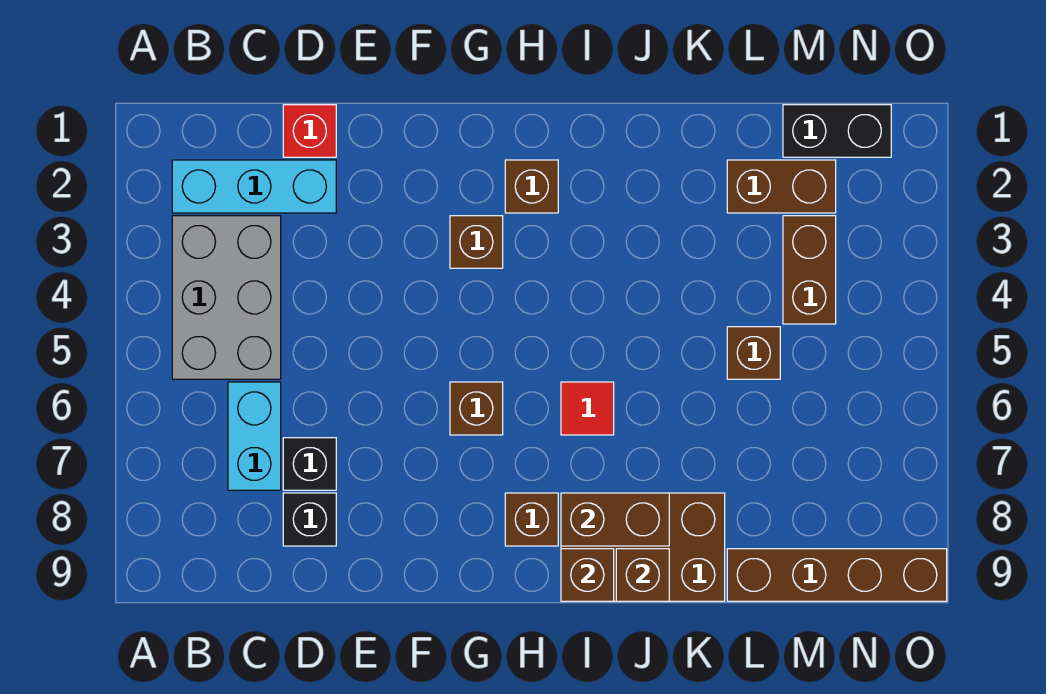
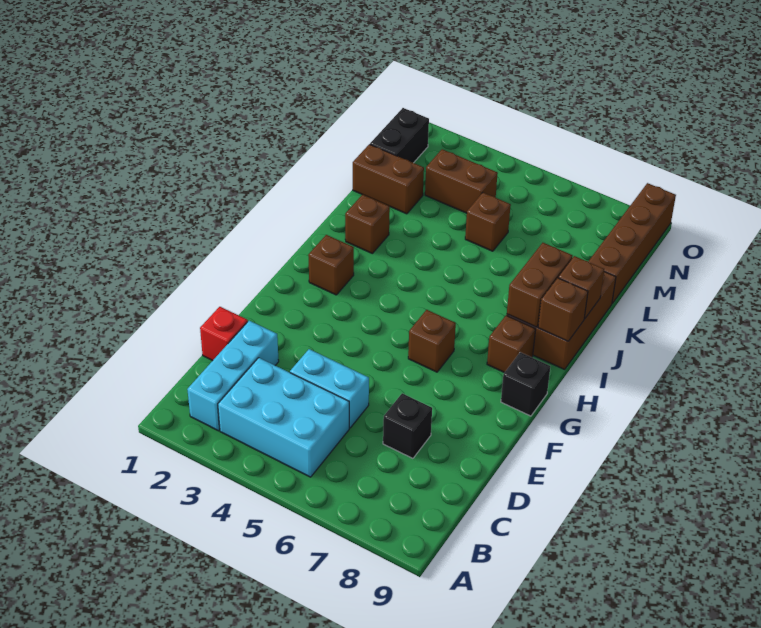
grey 2x3 brick [172,216,281,379] -> cyan 2x3 brick [218,358,349,477]
cyan 1x2 brick [228,382,281,490] -> cyan 1x2 brick moved to [290,349,369,428]
black 1x1 brick [283,493,336,546] -> black 1x1 brick moved to [501,352,550,416]
brown 1x1 brick [450,216,503,268] -> brown 1x1 brick moved to [345,195,390,253]
red 1x1 tile [561,382,614,435] -> none
brown 1x2 brick [727,160,836,213] -> brown 1x2 brick turned to [353,144,424,214]

